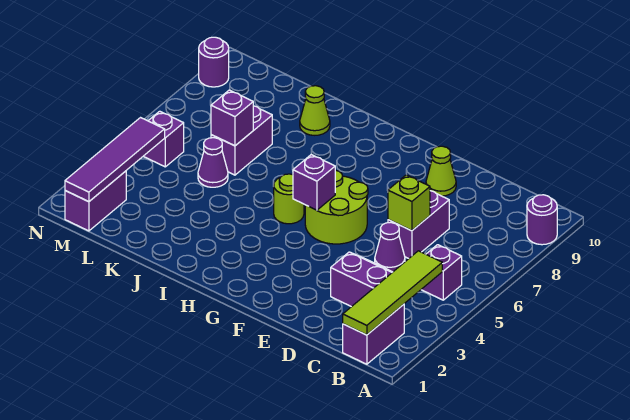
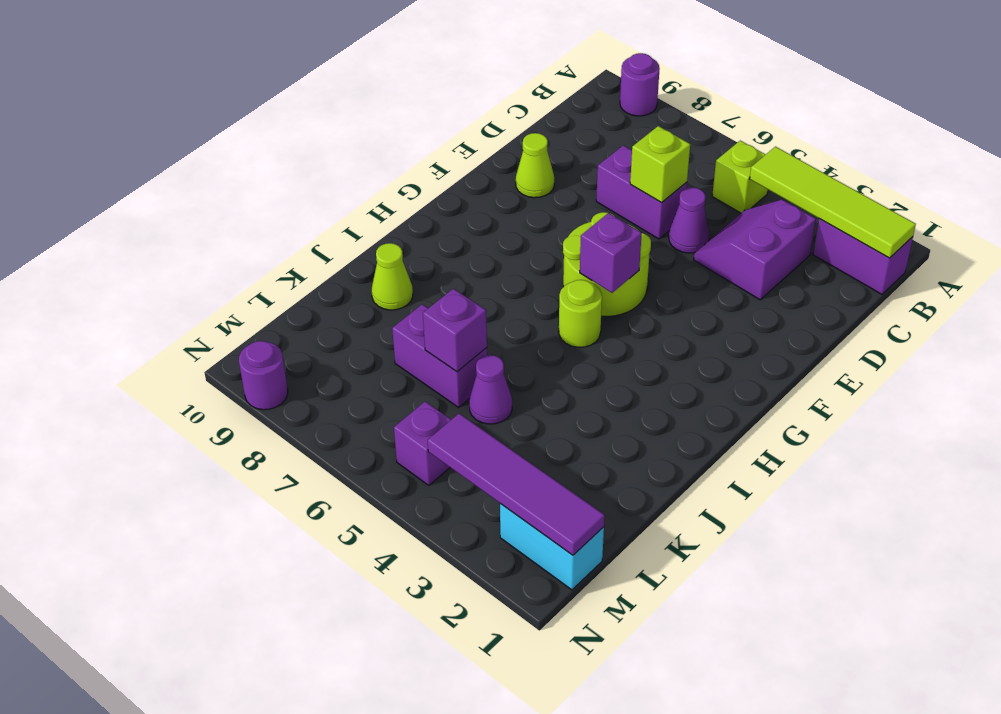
purple 1x1 brick [421,245,462,300] -> lime 1x1 brick [712,141,768,213]
purple 1x2 brick [65,171,126,231] -> cyan 1x2 brick [500,504,604,590]

